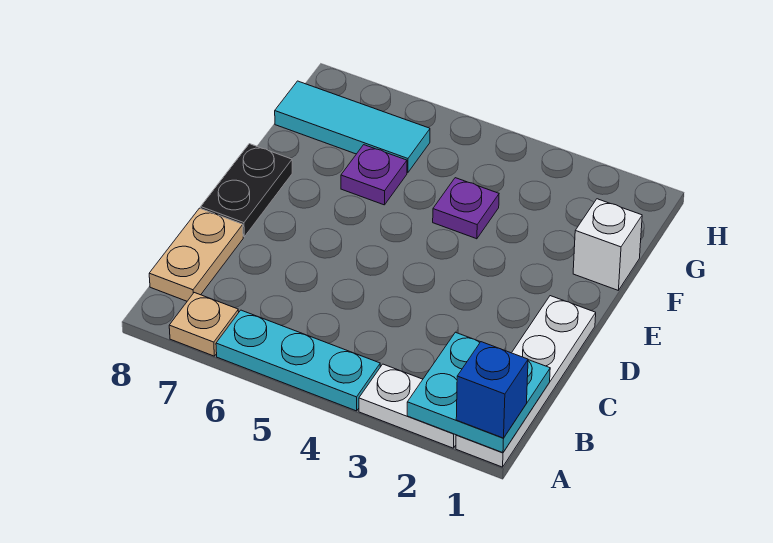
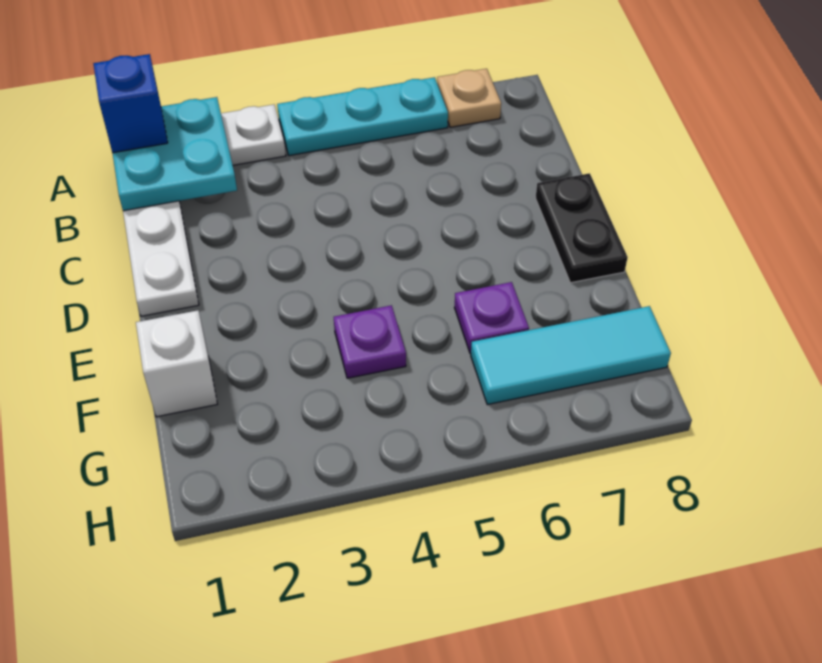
tan 1x2 plate [149,208,243,301] -> none

